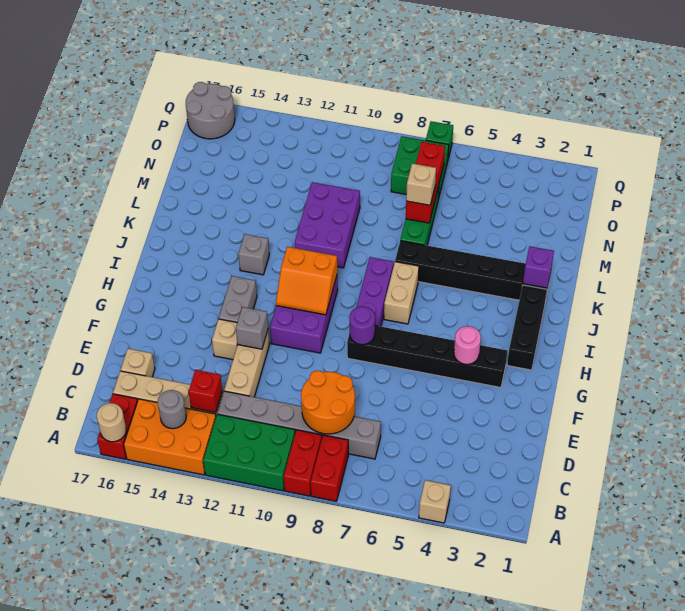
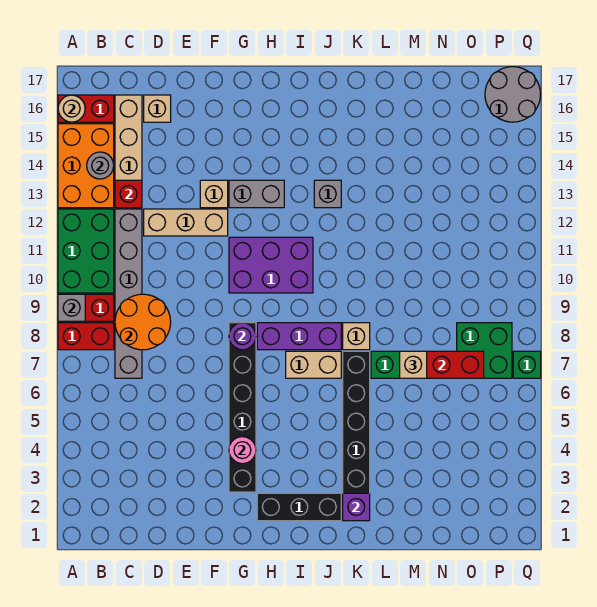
tan 1x1 brick [419,480,451,523] -> tan 1x1 brick moved to [343,323,370,350]
grey 1x1 brick [236,307,268,349] -> grey 1x1 brick moved to [58,294,85,321]
orange 2x2 slope [276,247,337,315] -> none
purple 2x3 brick [295,182,360,268] -> none

